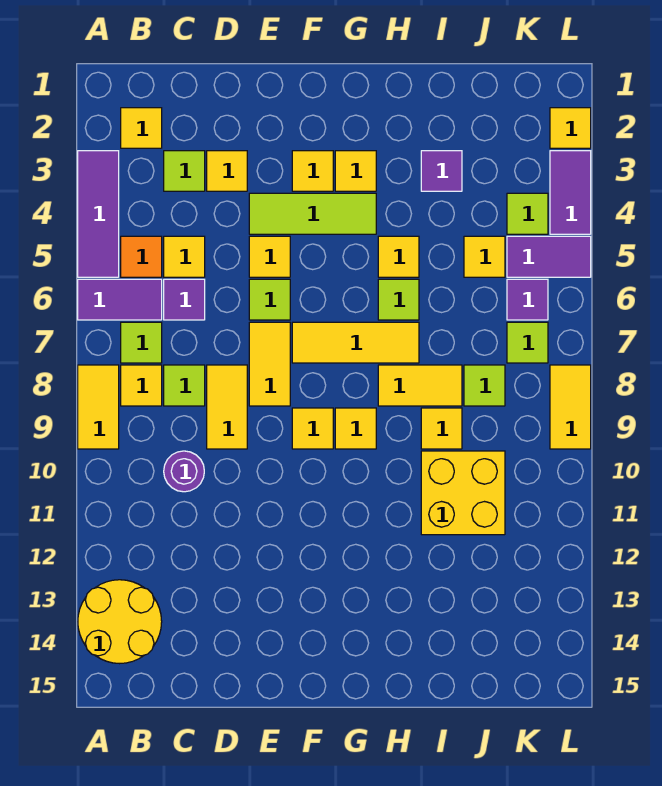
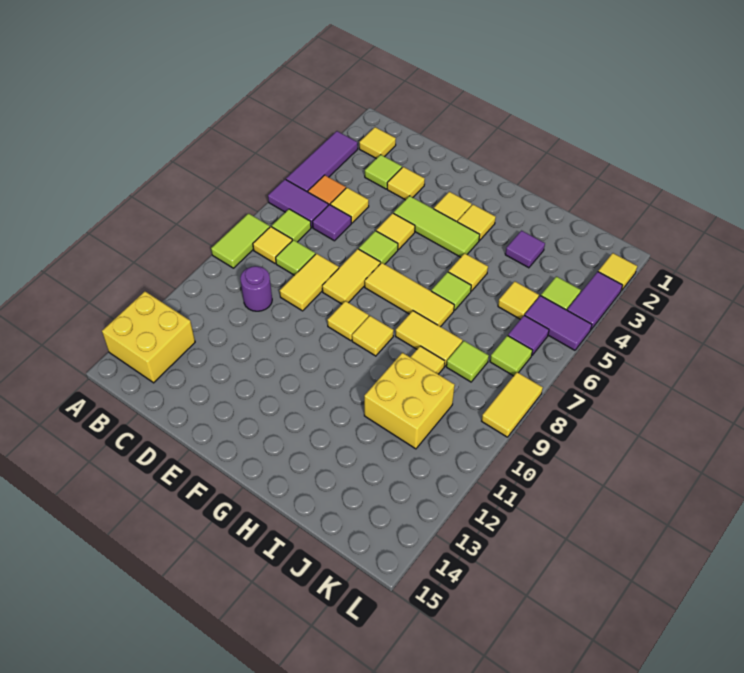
yellow 1x2 tile [78,365,119,449] -> lime 1x2 tile [211,213,270,268]
yellow 2x2 round brick [78,580,162,664] -> yellow 2x2 brick [102,291,195,383]

